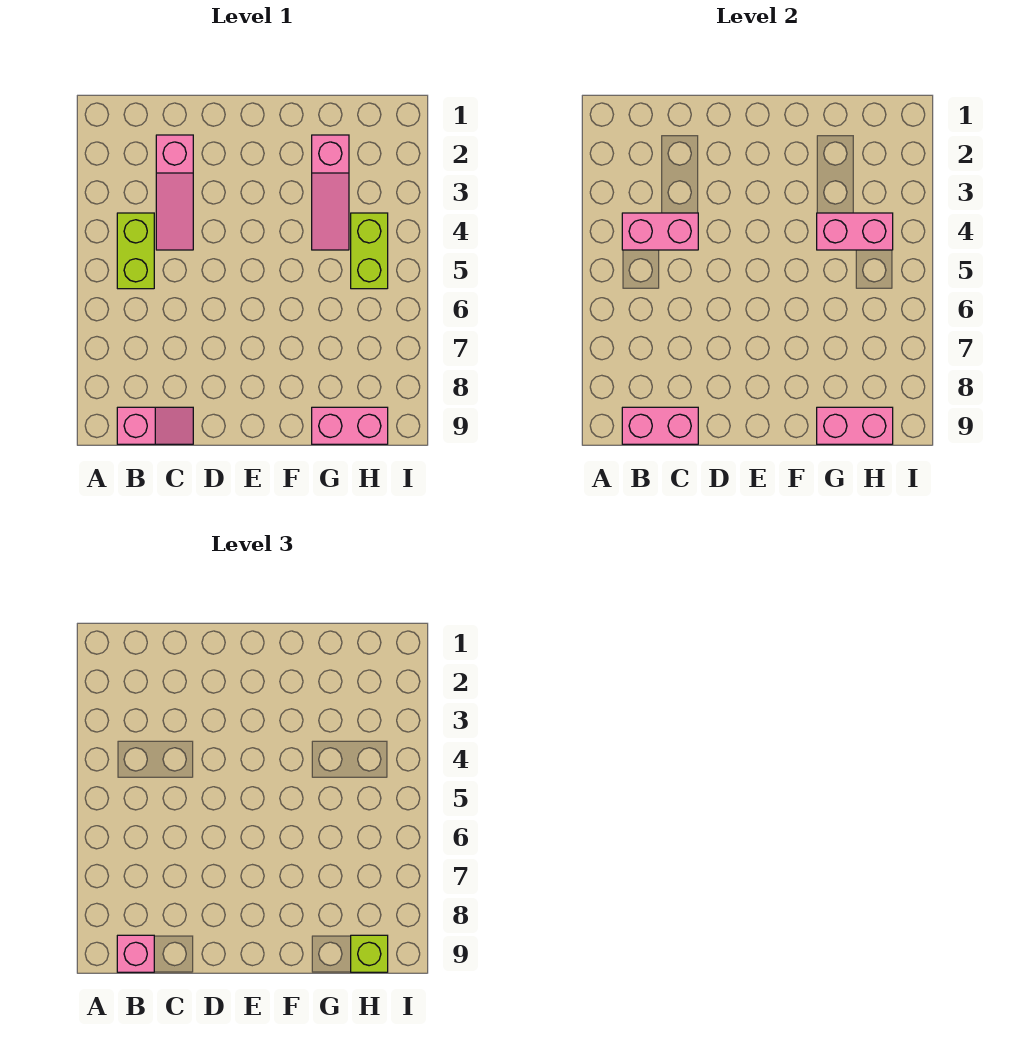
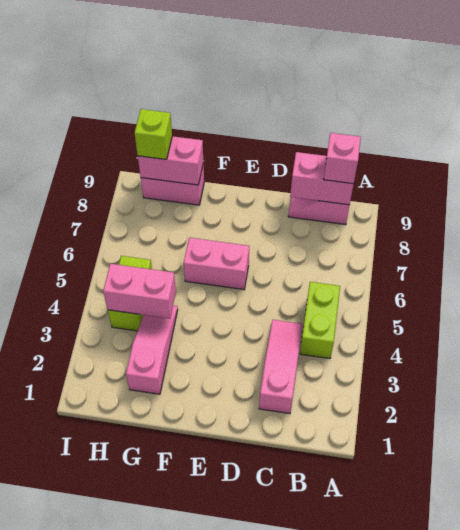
pink 1x2 brick [622,213,698,250] -> pink 1x2 brick moved to [184,238,249,289]

